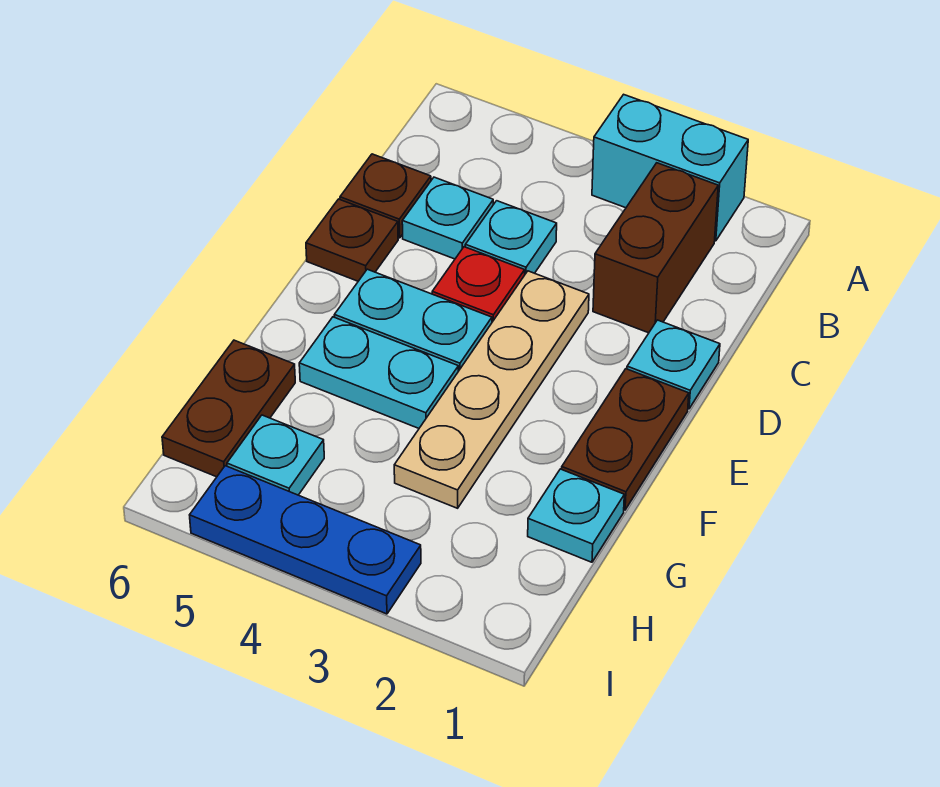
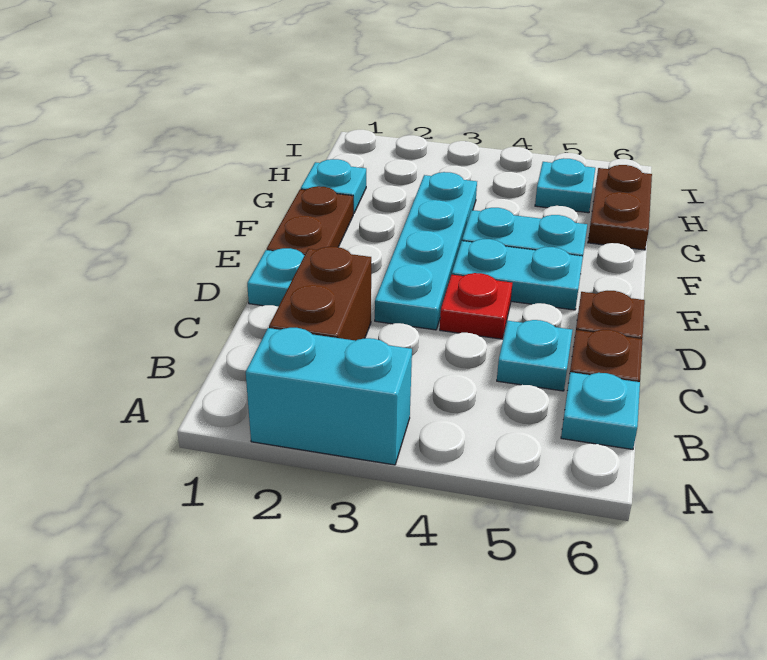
cyan 1x1 plate [465,201,557,274] -> cyan 1x1 plate moved to [561,372,640,449]
tan 1x4 plate [394,271,589,508] -> cyan 1x4 plate [375,172,477,330]
blue 1x3 plate [190,466,421,614] -> none

